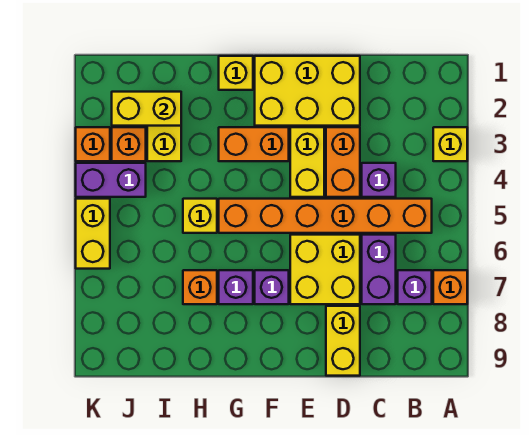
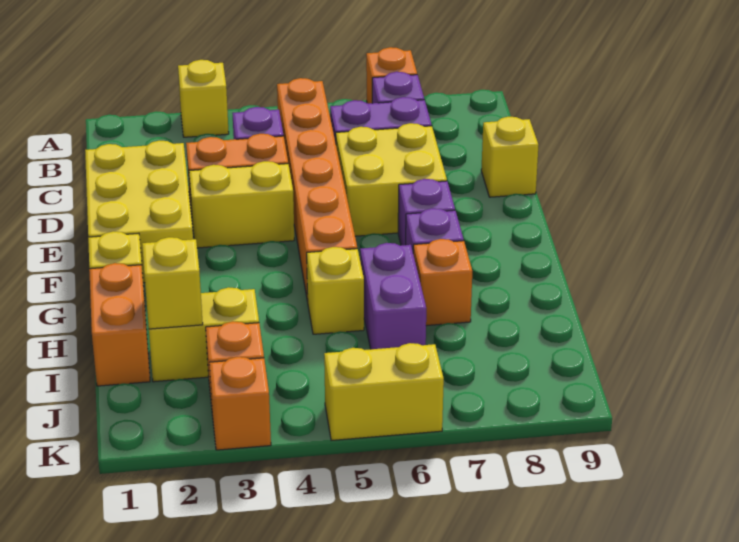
yellow 1x2 brick [326,306,360,376] -> yellow 1x1 brick [481,117,538,197]
orange 1x2 brick [219,127,289,161] -> orange 1x2 brick moved to [89,263,150,386]
yellow 1x2 brick [112,92,181,126] -> yellow 1x1 brick [142,237,203,329]
purple 1x2 brick [76,163,146,197] -> purple 1x2 brick moved to [360,243,426,349]

